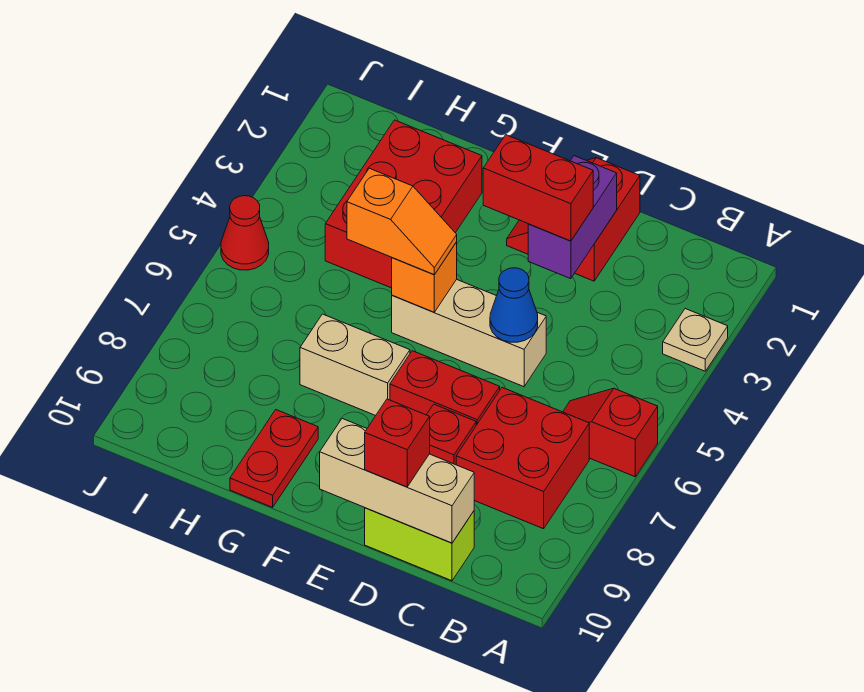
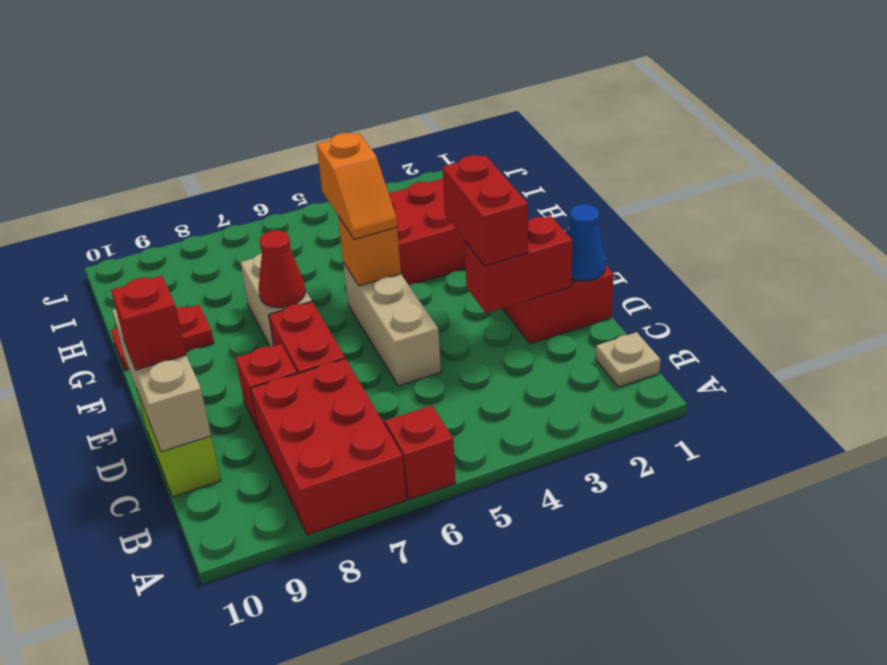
tan 1x1 plate [663,309,728,371] -> tan 1x1 plate moved to [596,332,661,387]
red 2x2 brick [456,388,589,529] -> red 2x3 brick [251,359,406,535]
purple 1x2 brick [528,156,617,279] -> red 1x2 brick [465,216,573,313]
blue 1x1 cone [490,268,538,342] -> blue 1x1 cone moved to [567,204,606,281]
red 1x1 cone [221,196,269,270] -> red 1x1 cone moved to [259,230,305,308]

